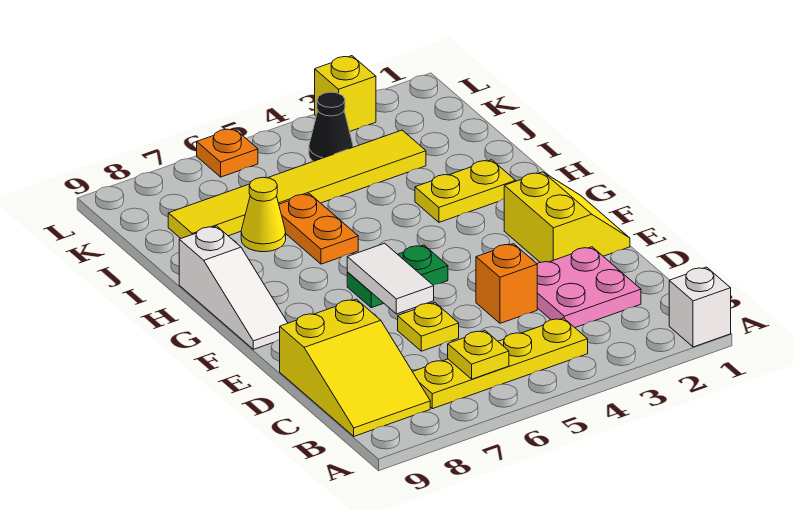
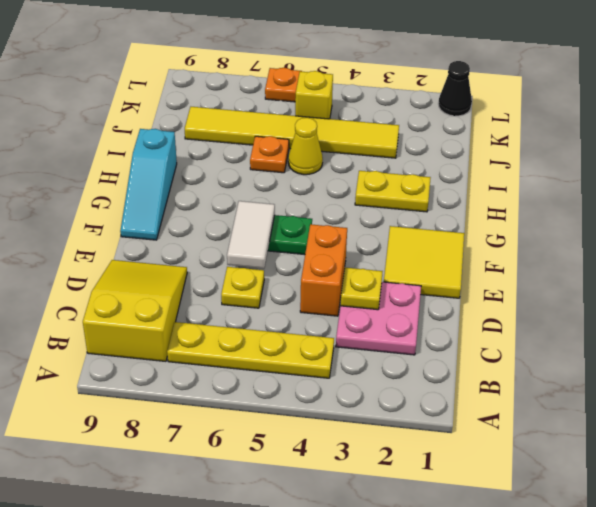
white 1x1 brick [669,267,731,347] -> none
yellow 1x1 plate [448,331,509,379] -> yellow 1x1 plate moved to [340,268,383,310]
yellow 2x3 slope [280,299,430,436] -> yellow 2x3 slope turned to [83,260,187,361]
orange 1x1 brick [476,244,537,323] -> orange 1x2 brick [300,224,347,316]
yellow 2x2 slope [504,172,630,263] -> yellow 2x2 tile [384,226,464,298]
white 1x3 slope [179,226,288,349] -> cyan 1x3 slope [120,129,177,240]
orange 1x2 plate [279,194,358,264] -> orange 1x1 plate [250,136,289,173]
yellow 1x1 cone [241,177,286,252] -> yellow 1x1 cone moved to [288,118,323,175]
black 1x1 cone [309,92,353,161] -> black 1x1 cone moved to [438,61,472,116]
yellow 1x1 brick [315,56,376,131] -> yellow 1x1 brick moved to [295,71,333,119]

